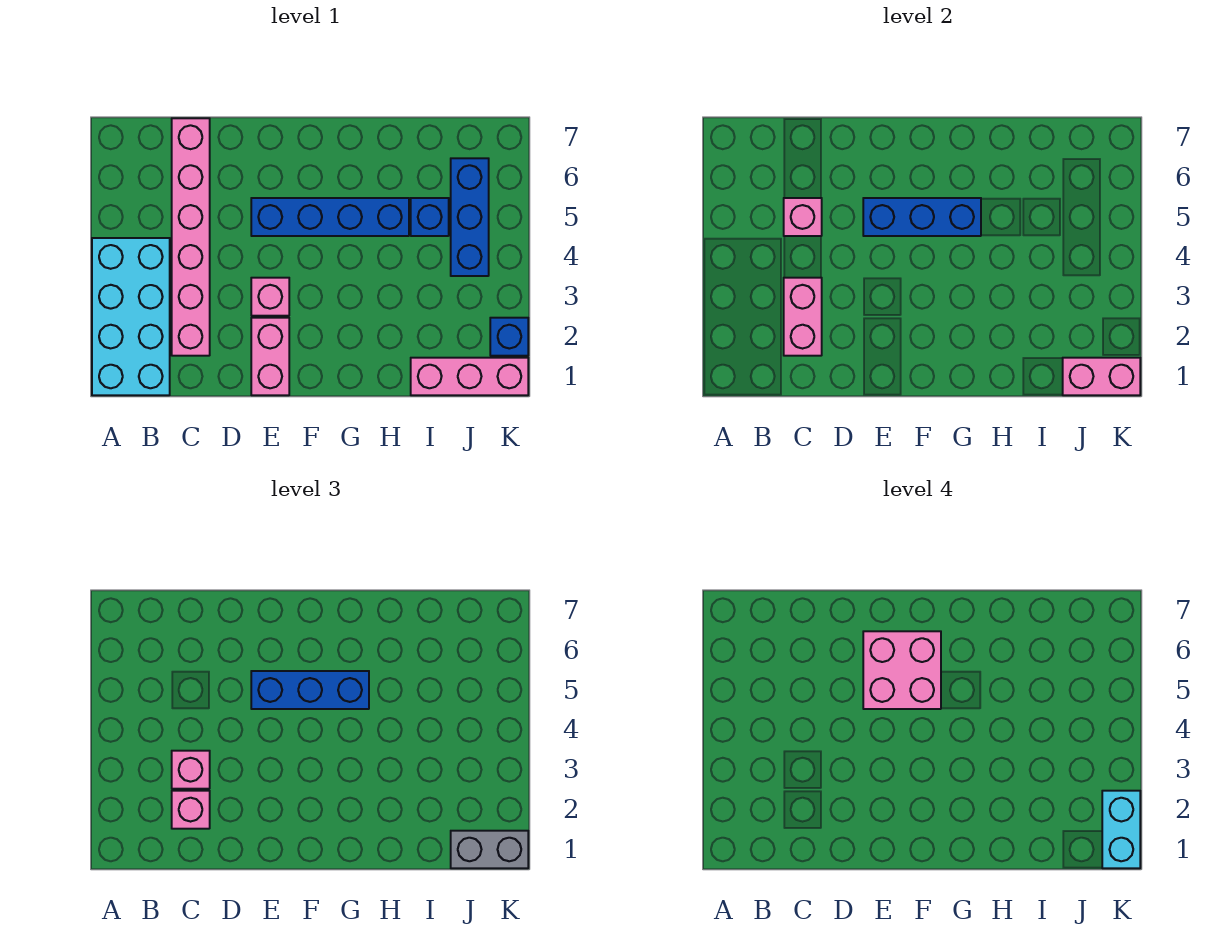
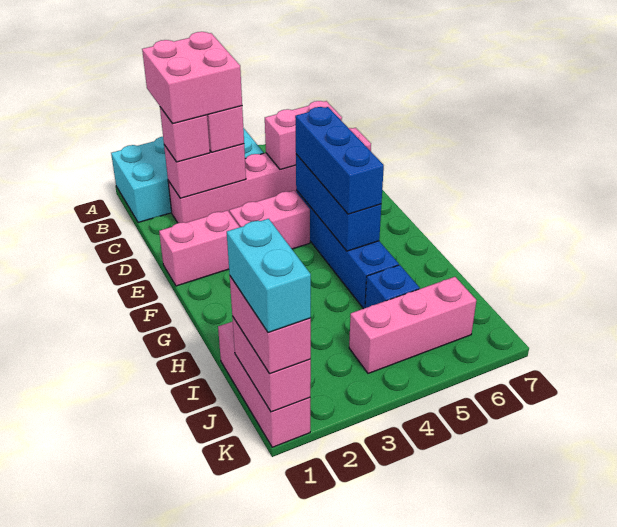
pink 1x1 brick [784,198,822,236] -> pink 1x2 brick [265,101,342,170]
pink 1x1 brick [251,278,289,316] -> pink 1x2 brick [229,190,310,249]
pink 2x2 brick [863,631,941,709] -> pink 2x2 brick moved to [142,32,242,123]
grey 1x2 brick [451,831,528,868] -> pink 1x2 brick [230,276,311,374]
blue 1x3 brick [451,158,489,276] -> pink 1x3 brick [349,277,476,374]
cyan 1x2 brick [1102,791,1140,868] -> cyan 1x2 brick turned to [227,219,311,333]
blue 1x1 brick [490,318,528,356] -> none

